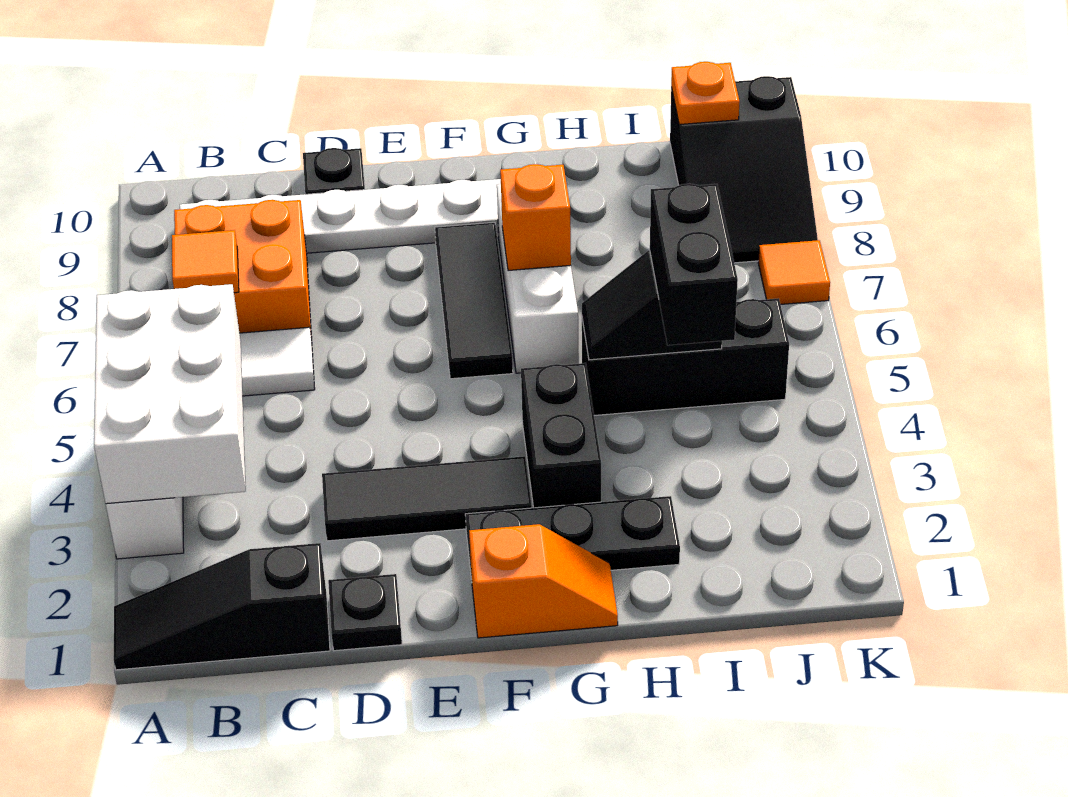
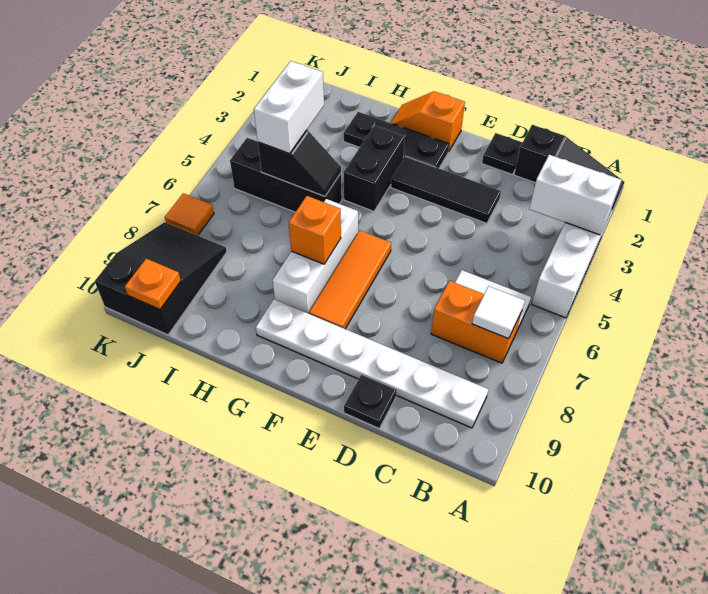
white 2x3 brick [94,284,246,504] -> white 1x2 brick [529,155,621,235]
orange 2x2 brick [174,200,312,339] -> orange 1x2 brick [431,281,522,363]
orange 1x1 tile [172,230,239,293] -> white 1x1 tile [472,286,525,339]
black 1x3 tile [435,222,513,379] -> orange 1x3 tile [309,230,391,329]
black 1x2 brick [650,184,738,345] -> white 1x2 brick [254,61,324,154]

